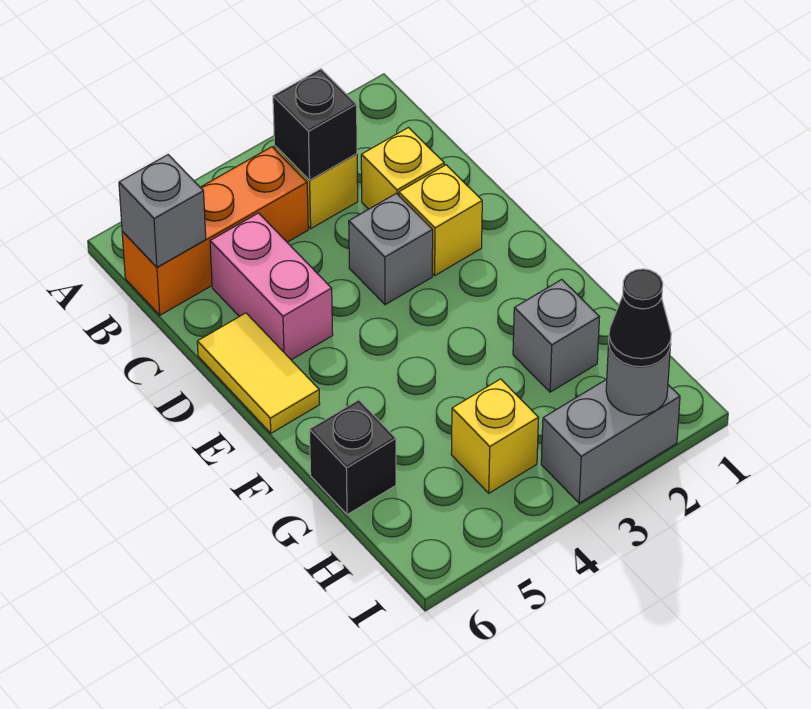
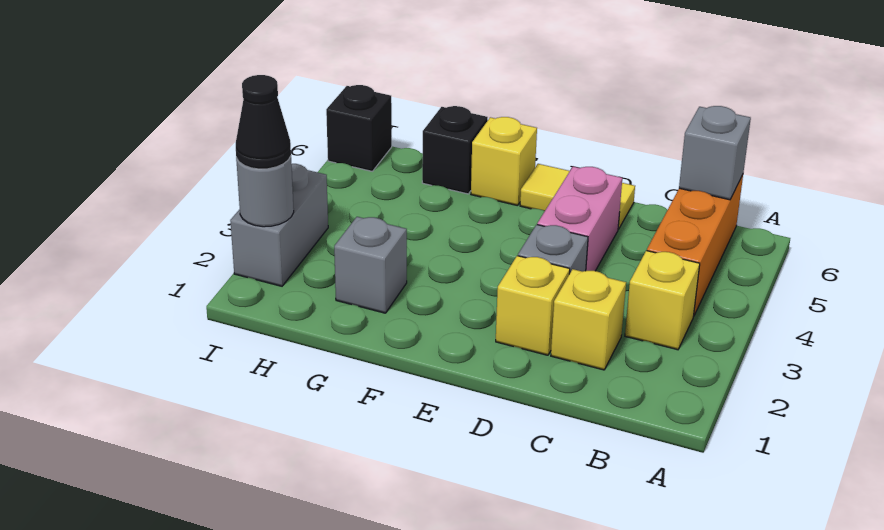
black 1x1 brick [273,69,357,180] -> black 1x1 brick moved to [326,85,392,171]
pink 1x2 brick [210,213,333,360] -> pink 1x2 brick turned to [537,167,622,271]
yellow 1x1 brick [451,379,538,493] -> yellow 1x1 brick moved to [471,117,537,206]

